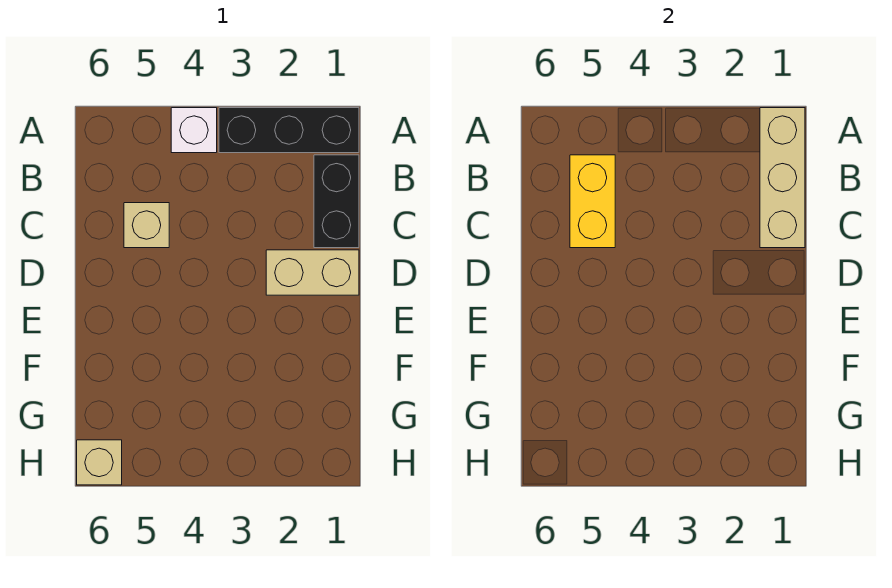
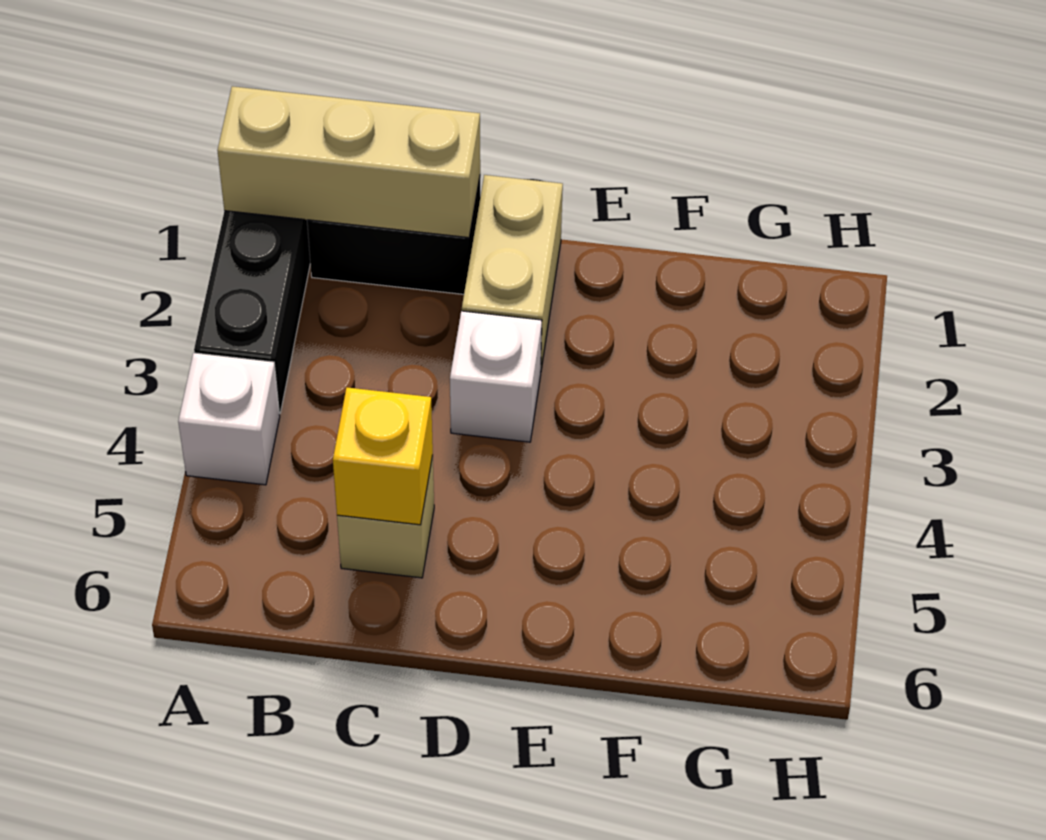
yellow 1x2 brick [570,155,615,248] -> yellow 1x1 brick [333,387,433,525]
none -> white 1x1 brick [450,311,542,442]
tan 1x1 brick [77,440,122,485] -> none

